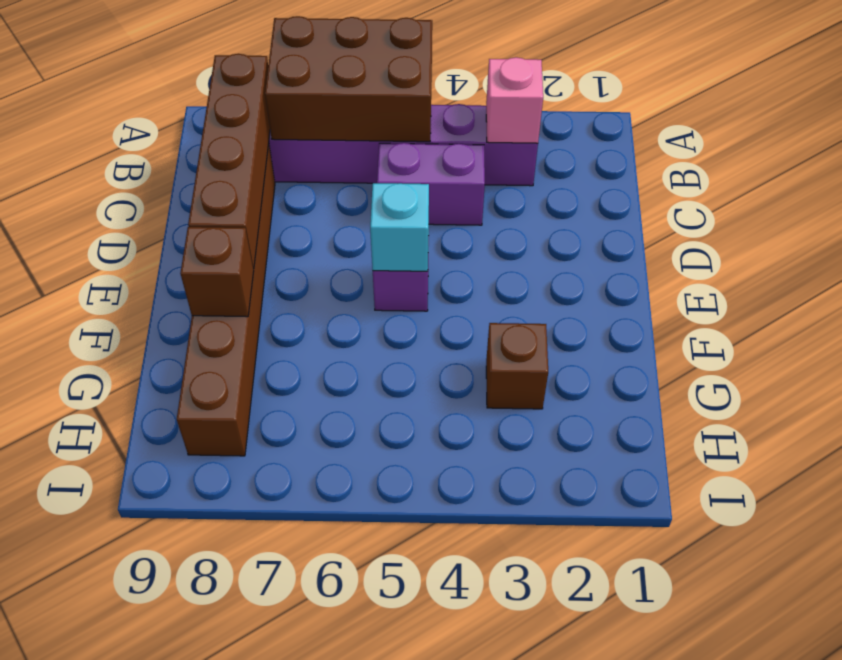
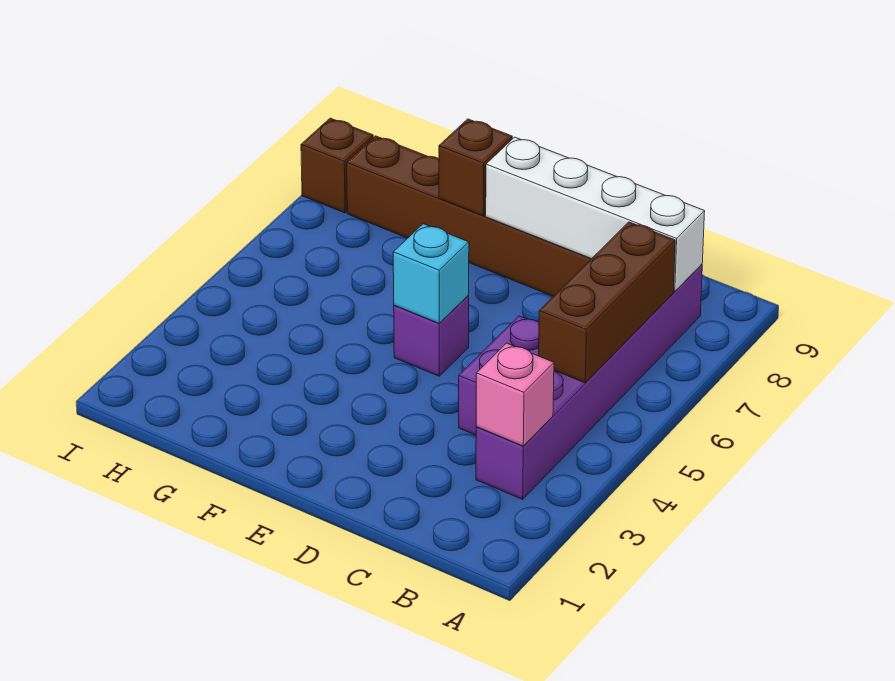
brown 2x3 brick [265,16,432,142] -> brown 1x3 brick [539,222,675,383]
brown 1x4 brick [188,54,270,269] -> white 1x4 brick [486,137,705,292]
brown 1x1 brick [486,323,548,409] -> brown 1x1 brick moved to [301,118,373,213]

